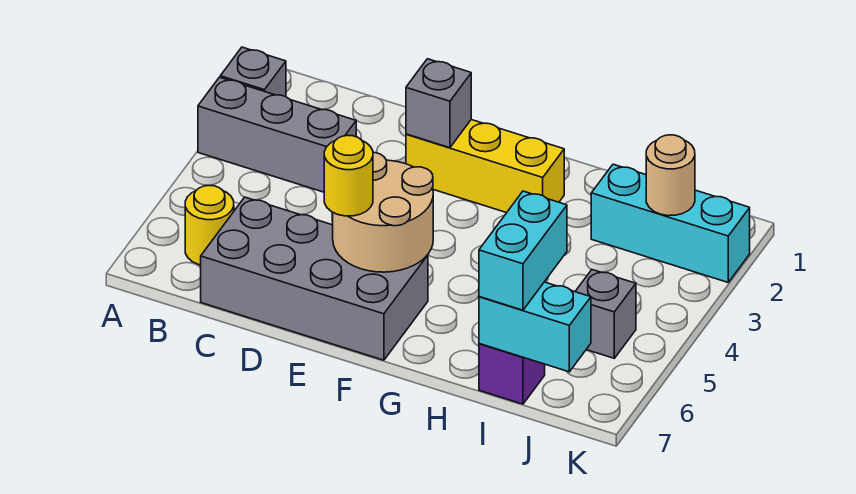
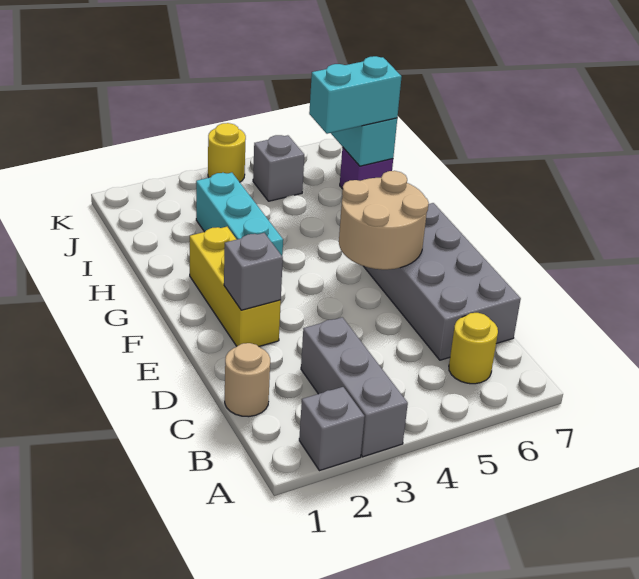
yellow 1x1 round brick [324,135,373,216] -> yellow 1x1 round brick moved to [208,123,246,182]
cyan 1x3 brick [591,164,750,282] -> cyan 1x3 brick moved to [196,173,283,255]
tan 1x1 round brick [646,135,695,216] -> tan 1x1 round brick moved to [225,343,270,417]

